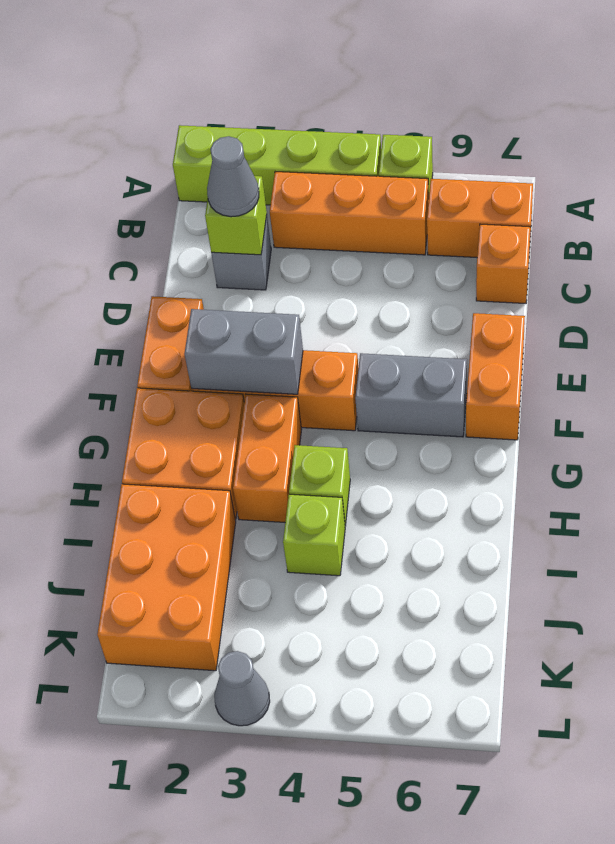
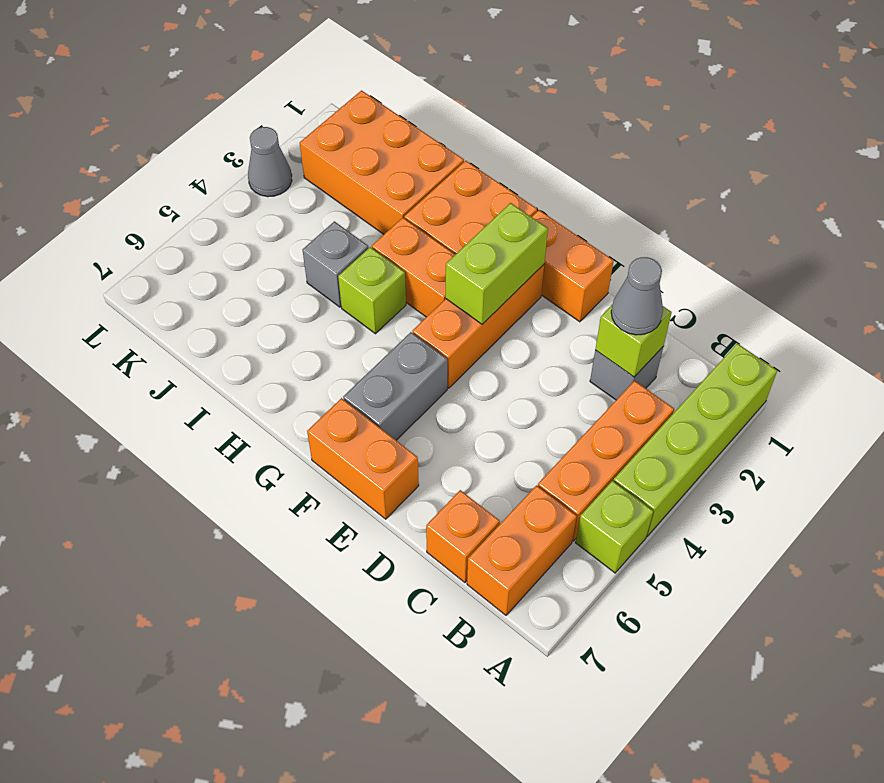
grey 1x2 brick [184,309,303,394] -> lime 1x2 brick [446,203,548,324]
lime 1x1 brick [283,494,345,576] -> grey 1x1 brick [303,221,369,307]

